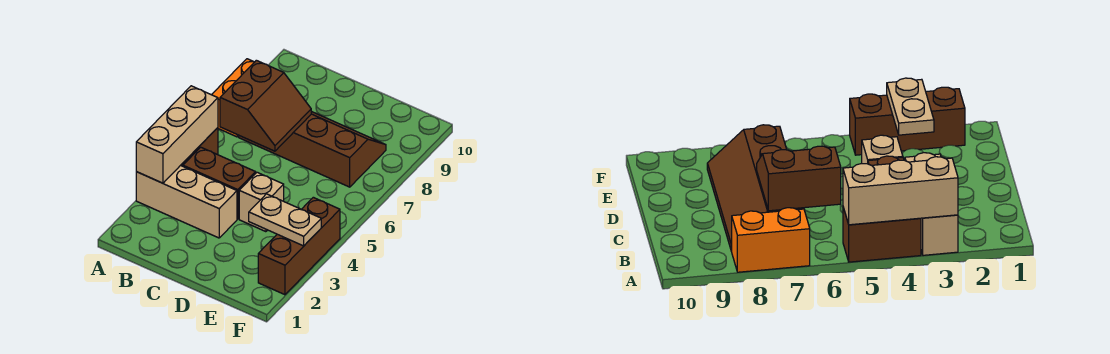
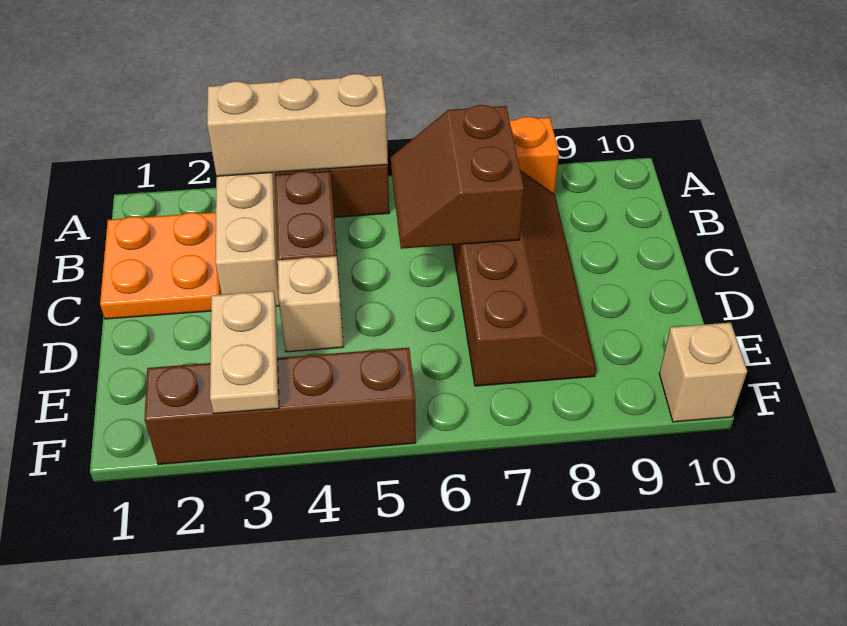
none -> orange 2x2 plate [100,212,222,319]
brown 2x2 slope [220,60,311,151] -> brown 2x2 slope turned to [391,105,524,249]
brown 1x3 brick [258,197,340,295] -> brown 1x4 brick [144,348,416,465]
none -> tan 1x1 brick [659,323,747,422]

